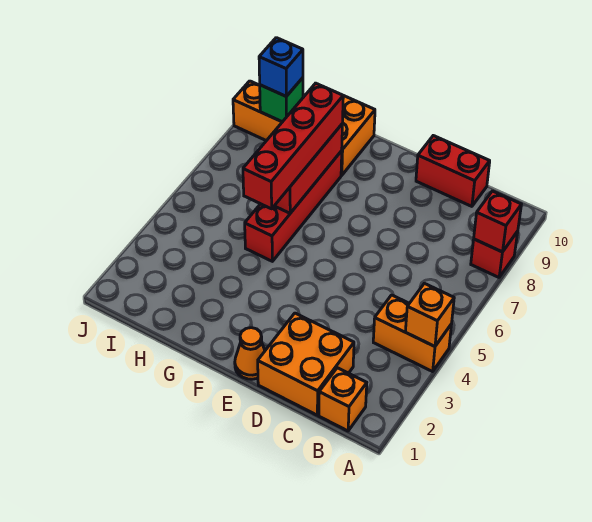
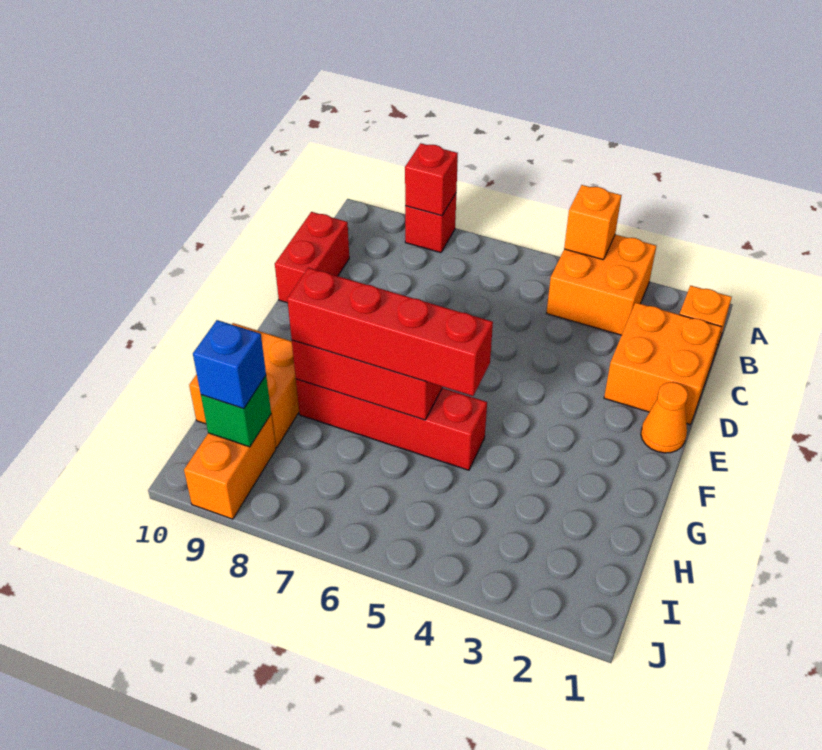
orange 1x2 brick [373,295,452,371] -> orange 2x2 brick [547,235,656,335]

